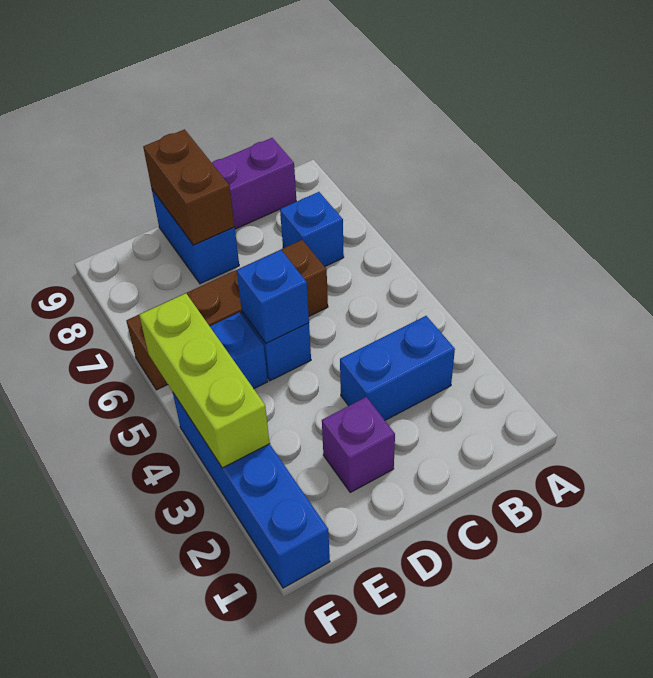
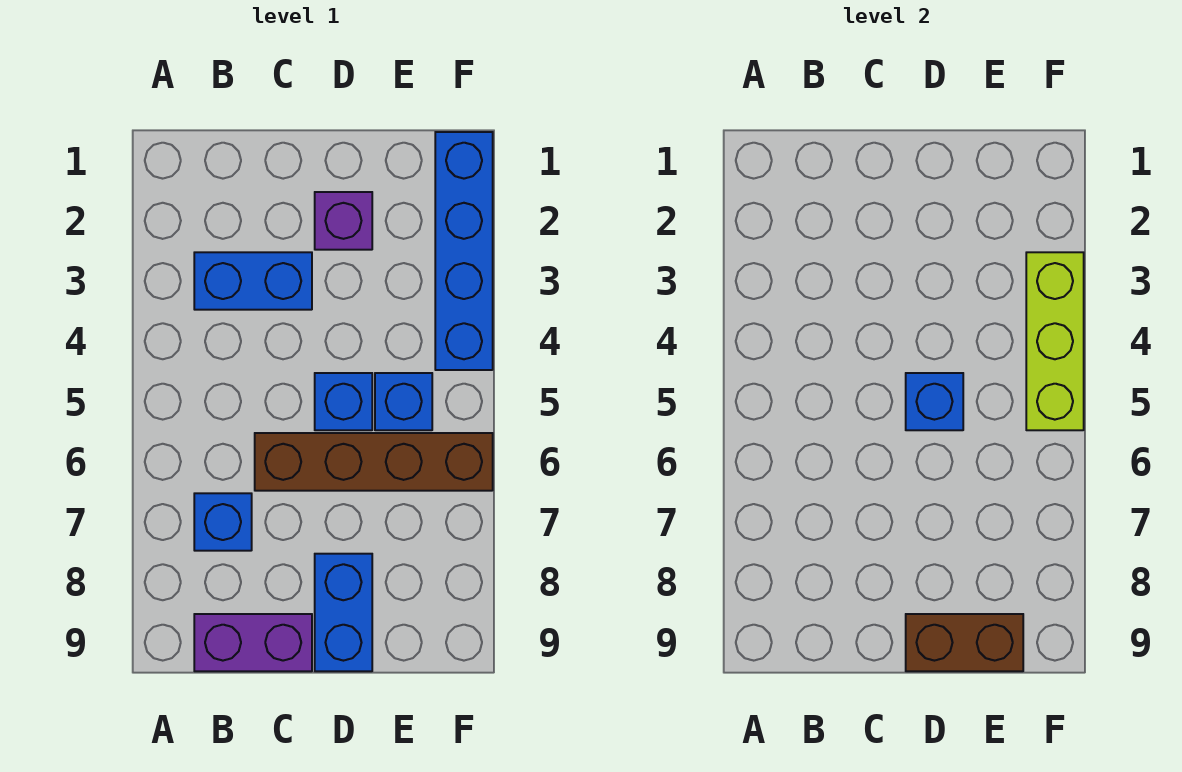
brown 1x2 brick [143,129,235,245] -> brown 1x2 brick turned to [906,614,1023,671]

